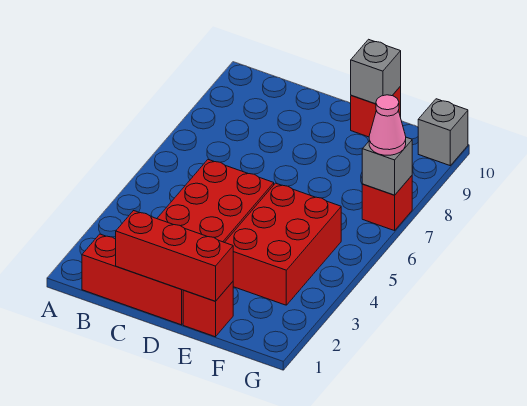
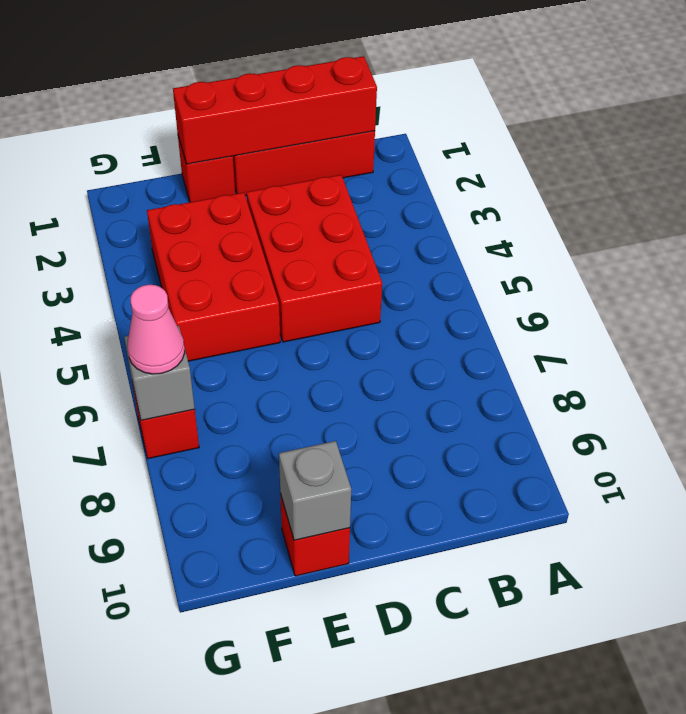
red 1x3 brick [116,211,233,301] -> red 1x4 brick [173,56,377,164]
grey 1x1 brick [418,99,468,165] -> none

